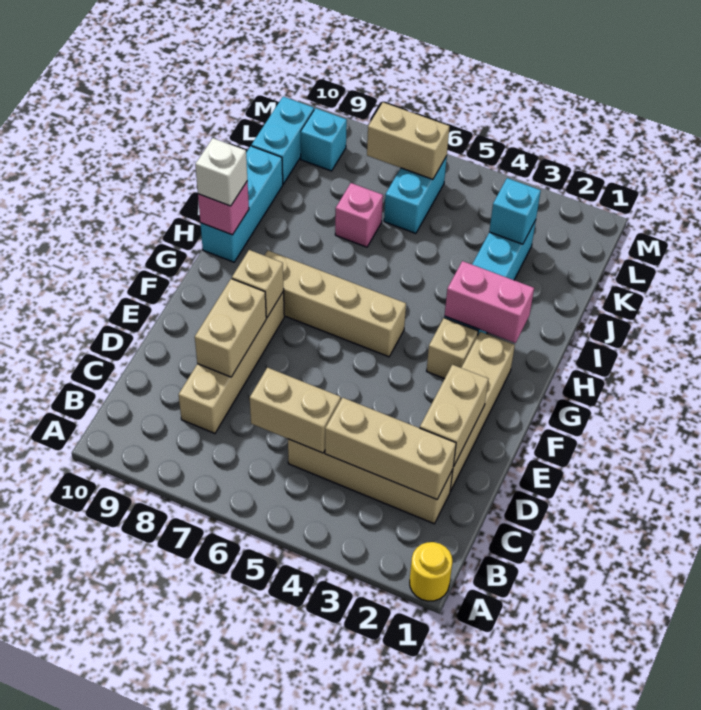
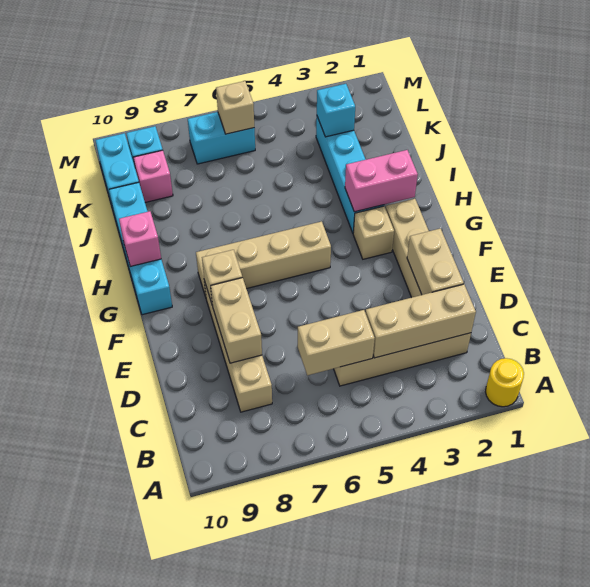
cyan 1x3 brick [200,146,283,262] -> cyan 1x4 brick [109,182,172,315]
white 1x1 brick [195,138,247,206] -> none
pink 1x1 brick [335,183,383,247] -> pink 1x1 brick moved to [133,150,173,202]
cyan 1x2 brick [384,156,447,233] -> cyan 1x2 brick turned to [188,112,255,164]
tan 1x2 brick [367,102,450,179] -> tan 1x1 brick [216,81,254,134]

